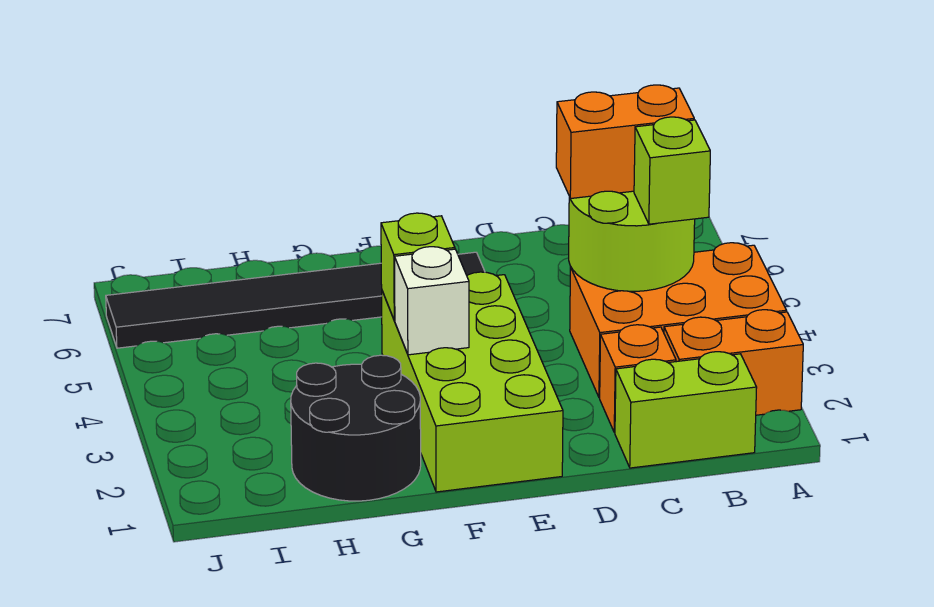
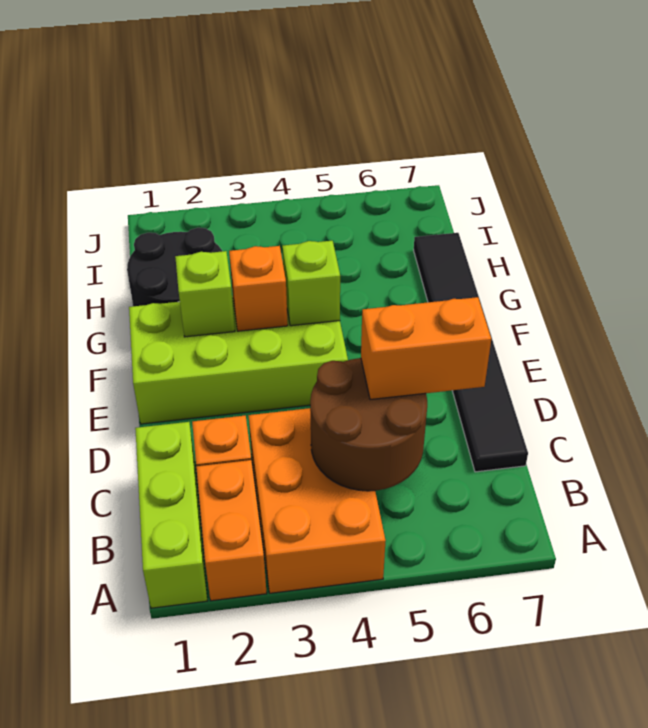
lime 1x2 brick [615,352,757,468] -> lime 1x3 brick [135,422,207,608]
lime 2x2 round brick [569,191,695,291] -> brown 2x2 round brick [310,358,427,491]
lime 1x1 brick [634,117,710,224] -> lime 1x1 brick moved to [175,251,235,337]
orange 1x2 brick [556,85,694,199] -> orange 1x2 brick turned to [361,297,491,400]
black 1x6 tile [106,252,485,348] -> black 1x6 tile moved to [414,233,528,472]
white 1x1 brick [394,247,469,355] -> orange 1x1 brick [229,246,288,331]

